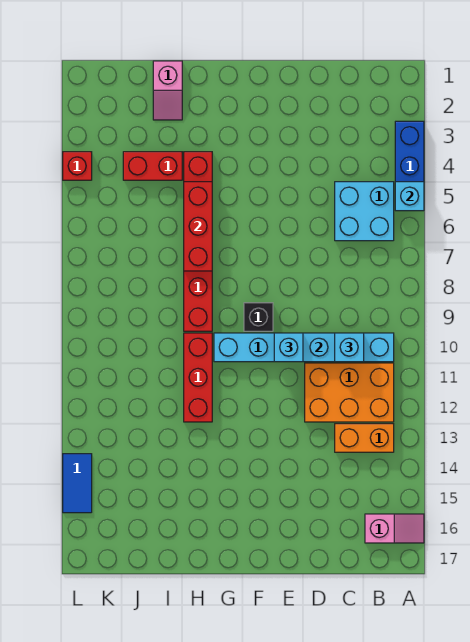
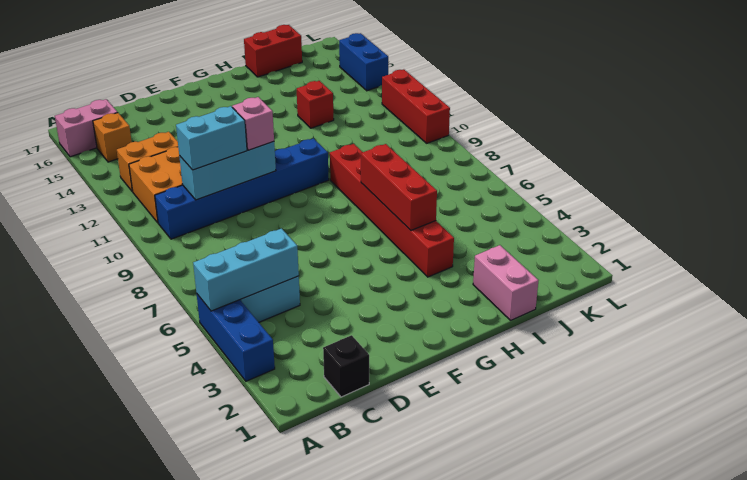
cyan 1x1 brick [395,182,424,211] -> cyan 1x3 brick [193,228,299,311]
pink 1x2 slope [365,514,424,543] -> pink 1x2 brick [55,99,118,157]
cyan 1x6 brick [214,333,394,362] -> blue 1x6 brick [155,138,329,239]
none -> orange 1x1 brick [93,113,132,162]
cyan 1x1 brick [335,333,364,362] -> cyan 1x2 brick [176,106,247,170]
cyan 1x1 brick [274,333,303,362] -> pink 1x1 brick [232,97,274,150]
black 1x1 brick [244,303,273,331] -> black 1x1 brick moved to [323,335,369,397]
red 1x3 brick [184,333,212,422] -> red 1x3 brick moved to [382,69,450,143]
pink 1x2 slope [153,61,182,120] -> pink 1x2 brick [473,245,539,320]
red 1x2 brick [123,152,182,180] -> red 1x2 brick moved to [244,25,302,77]
red 1x1 brick [63,152,92,180] -> red 1x1 brick moved to [297,81,334,128]
blue 1x2 tile [63,454,92,513] -> blue 1x2 brick [339,33,388,91]

